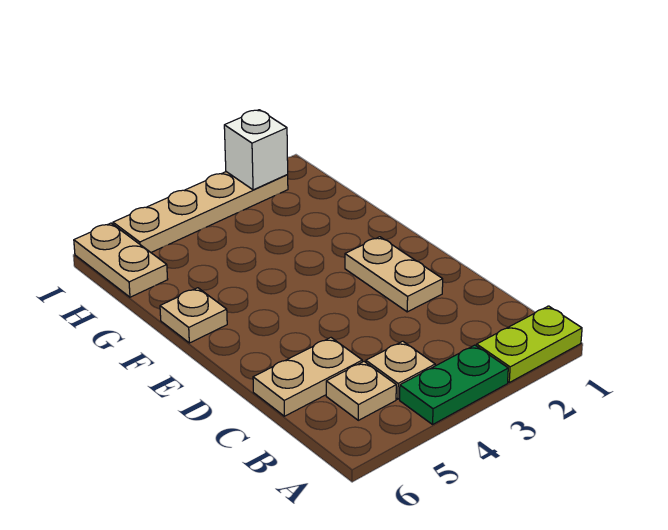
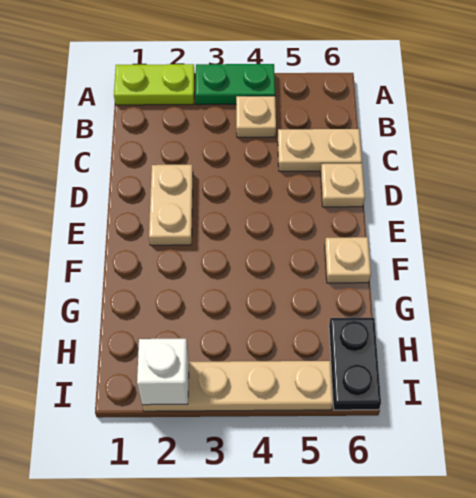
tan 1x1 plate [326,362,396,420] -> tan 1x1 plate moved to [321,164,365,207]
tan 1x2 plate [74,223,168,297] -> black 1x2 plate [329,318,381,410]

